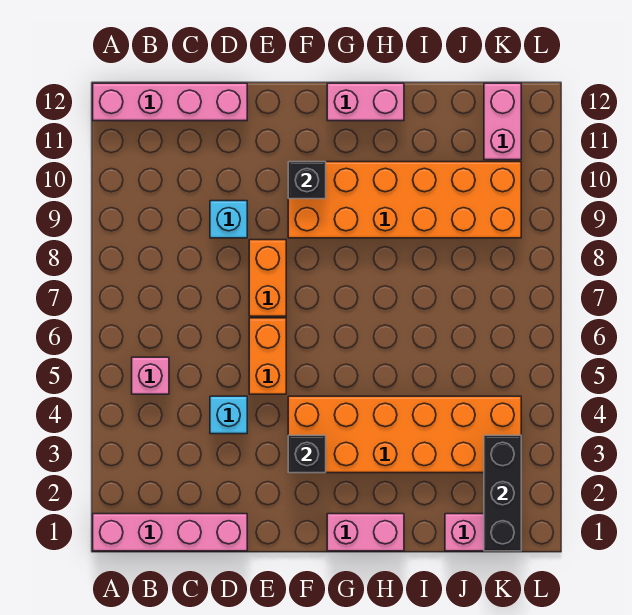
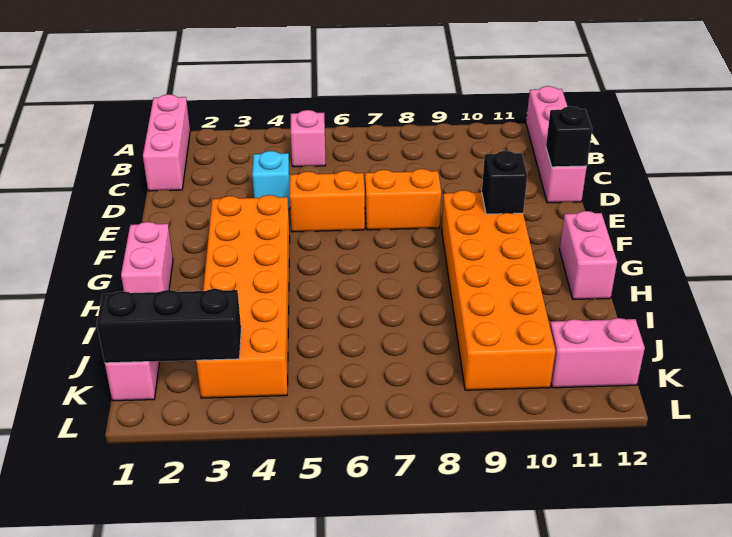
pink 1x4 brick [93,514,247,551] -> pink 1x3 brick [143,94,190,191]
cyan 1x1 brick [210,201,247,238] -> none
black 1x1 brick [288,435,326,473] -> black 1x1 brick moved to [546,106,592,167]

